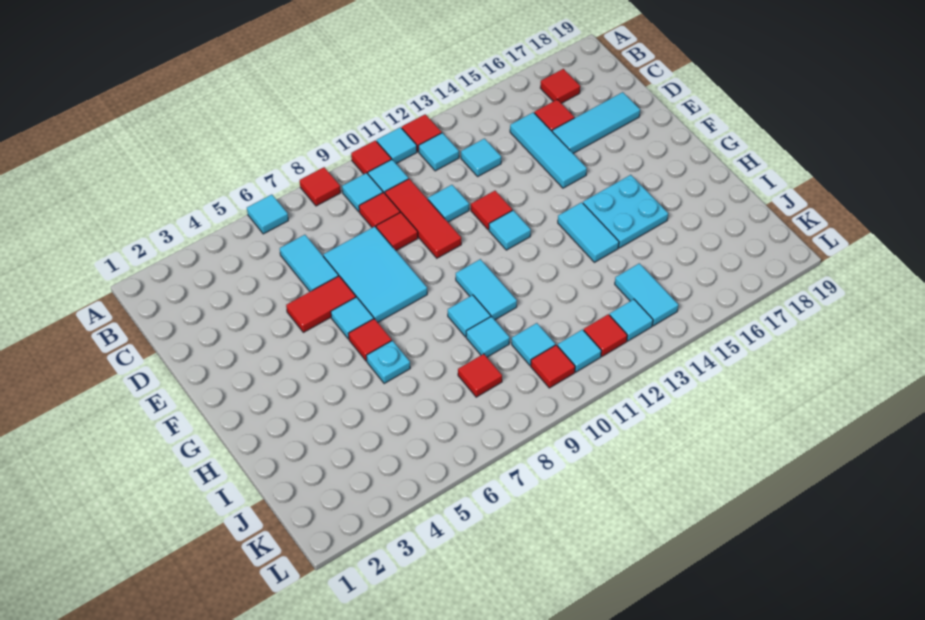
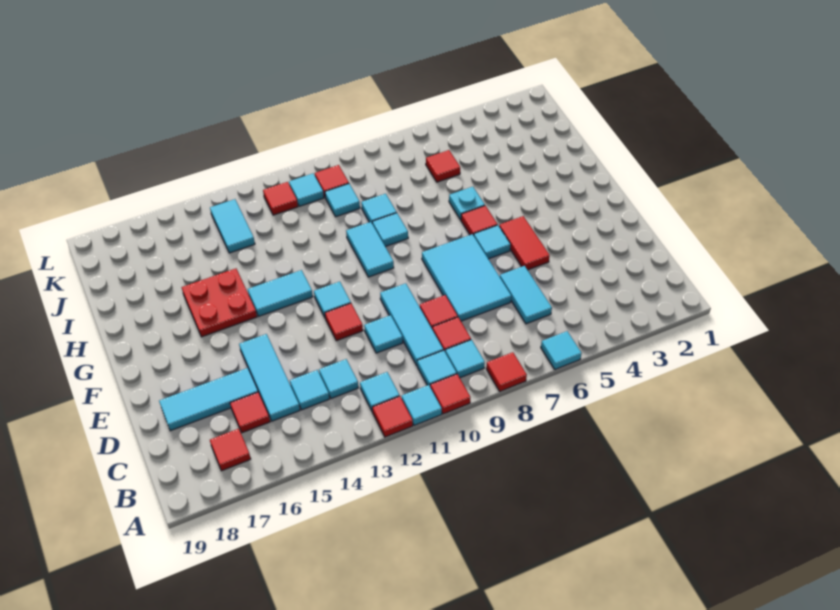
red 1x3 tile [385,179,461,258] -> cyan 1x3 tile [380,283,443,365]
red 1x2 tile [286,276,356,332] -> red 1x2 tile turned to [499,216,550,270]
cyan 1x2 tile [558,202,619,262] -> cyan 1x2 tile turned to [248,270,313,316]
cyan 2x2 plate [583,175,668,248] -> red 2x2 plate [182,269,257,337]
red 1x1 tile [458,354,502,397] -> red 1x1 tile moved to [426,150,460,182]
cyan 1x1 tile [610,299,653,341] -> cyan 1x1 tile moved to [290,370,329,410]

